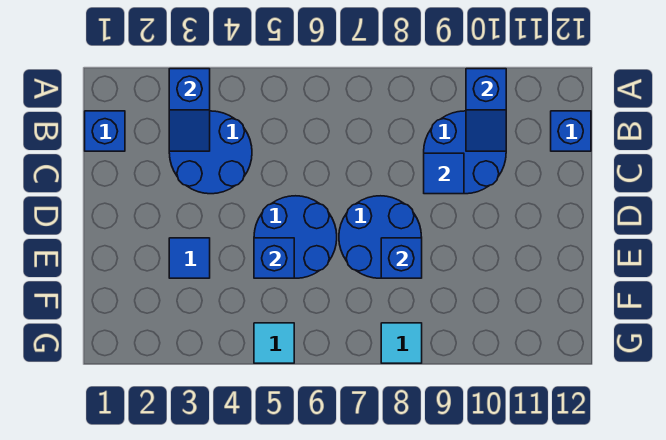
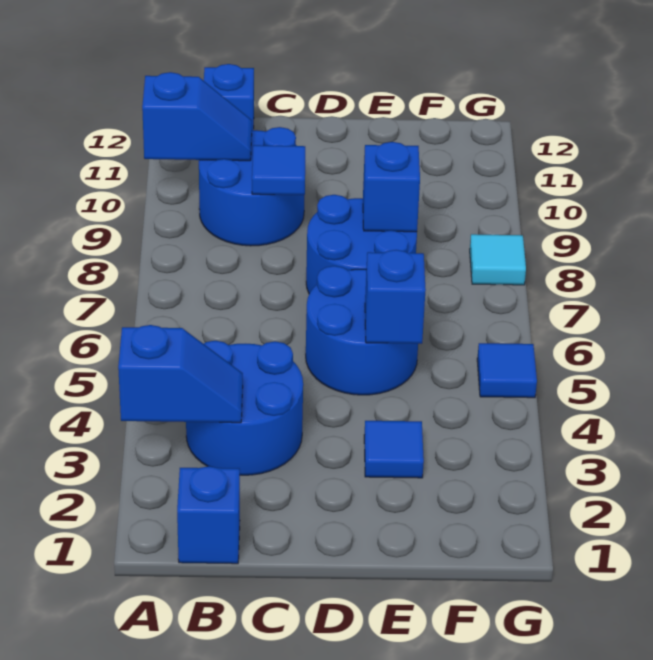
cyan 1x1 tile [254,323,294,363] -> blue 1x1 tile [477,343,537,398]

